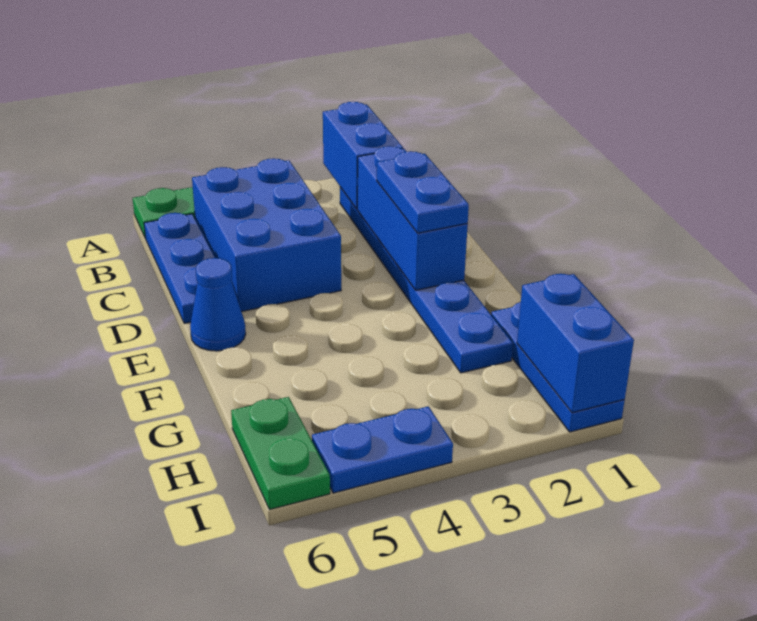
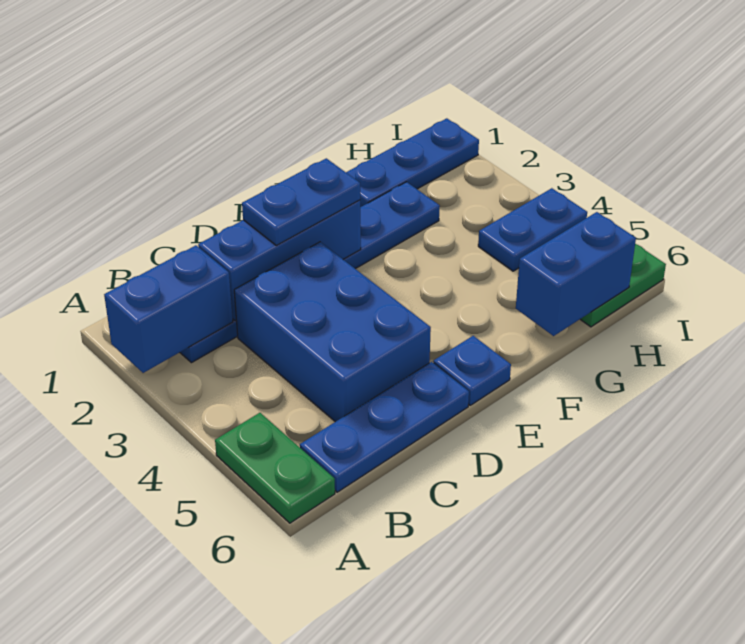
blue 2x3 brick [192,158,341,312] -> blue 2x3 brick turned to [234,242,431,422]
blue 1x1 cone [190,258,246,351] -> blue 1x1 plate [433,336,511,405]
blue 1x2 brick [517,274,634,413] -> blue 1x2 brick moved to [516,212,636,336]
blue 1x2 plate [312,406,453,493] -> blue 1x2 plate turned to [478,188,587,271]

